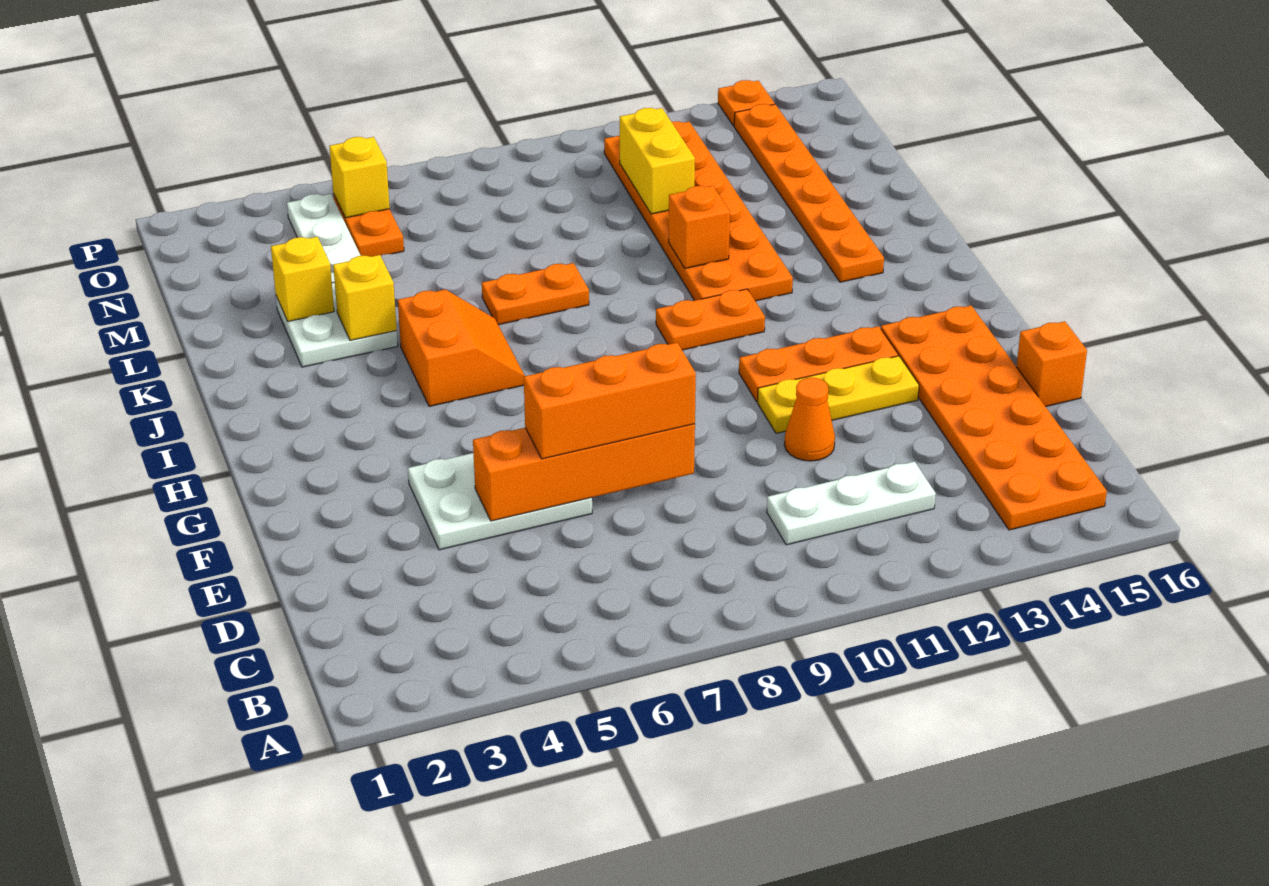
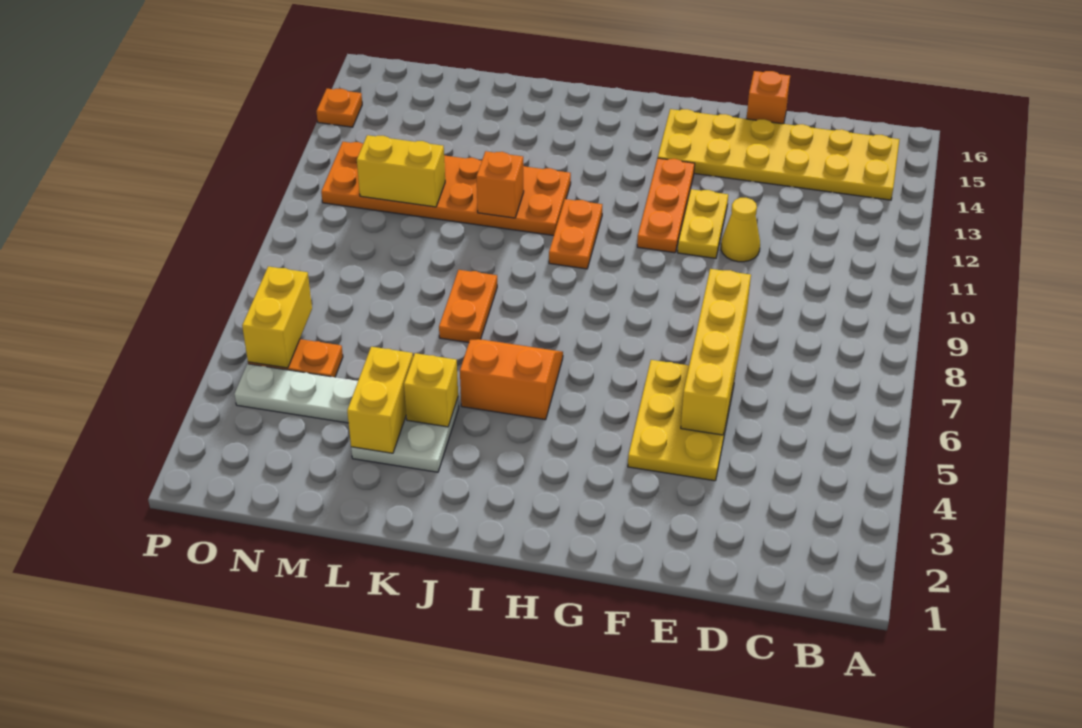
orange 2x6 plate [881,306,1107,530] -> yellow 2x6 plate [658,109,900,200]
white 1x3 plate [767,462,936,545] -> none
white 2x3 plate [408,453,592,550] -> yellow 2x3 plate [628,360,735,481]
orange 1x4 brick [473,424,695,521] -> yellow 1x4 brick [681,269,751,435]
orange 1x3 brick [524,343,696,459] -> none
orange 1x1 cone [784,378,835,461] -> yellow 1x1 cone [721,198,760,262]
yellow 1x3 plate [758,356,919,433] -> yellow 1x2 plate [678,189,728,258]
orange 1x6 plate [734,104,884,282] -> none
yellow 1x1 brick [271,237,334,321] -> yellow 1x2 brick [347,347,413,453]
yellow 1x1 brick [329,137,390,218] -> yellow 1x2 brick [242,266,312,368]

